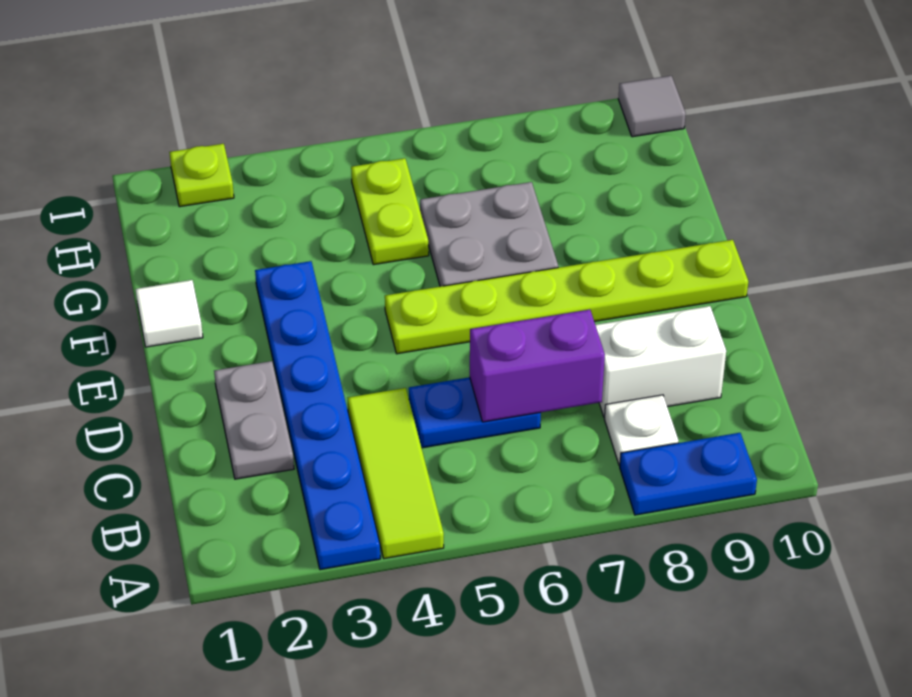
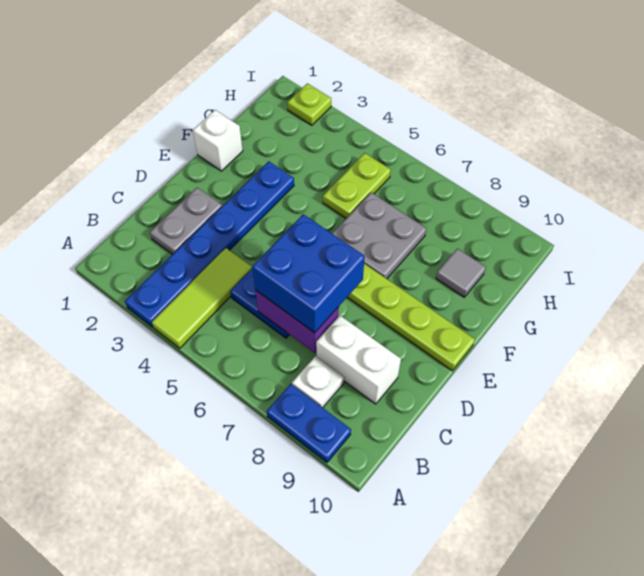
none -> blue 2x2 brick [252,214,365,333]
white 1x1 tile [136,280,203,347] -> white 1x1 brick [193,110,243,171]
grey 1x1 tile [618,76,686,137] -> grey 1x1 tile moved to [436,249,486,297]

